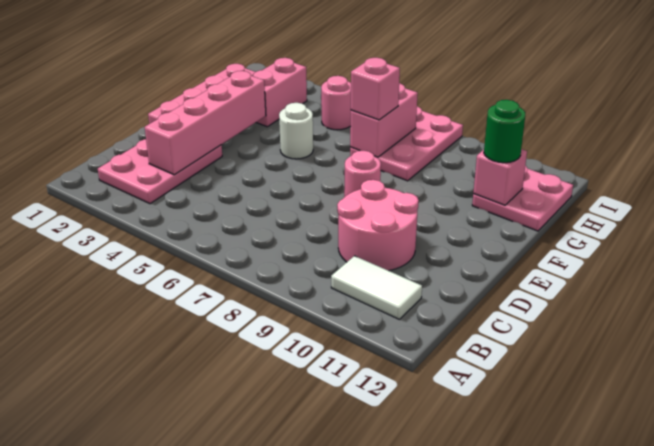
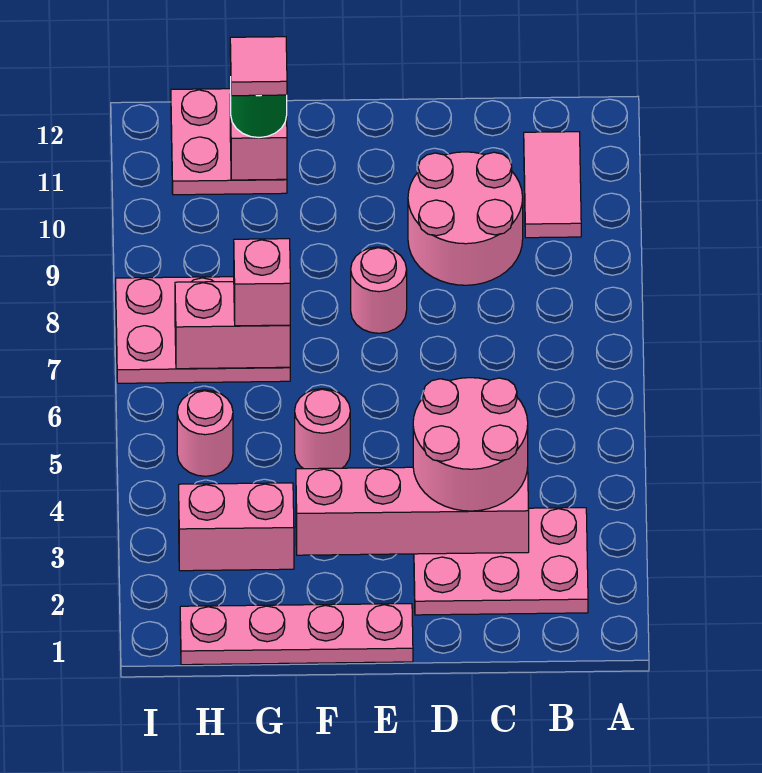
white 1x2 tile [331,256,422,319] -> pink 1x2 tile [524,132,581,238]
none -> pink 2x2 round brick [413,378,528,511]
white 1x1 round brick [279,103,313,159] -> pink 1x1 round brick [295,389,350,469]
none -> pink 1x1 tile [230,37,287,96]

